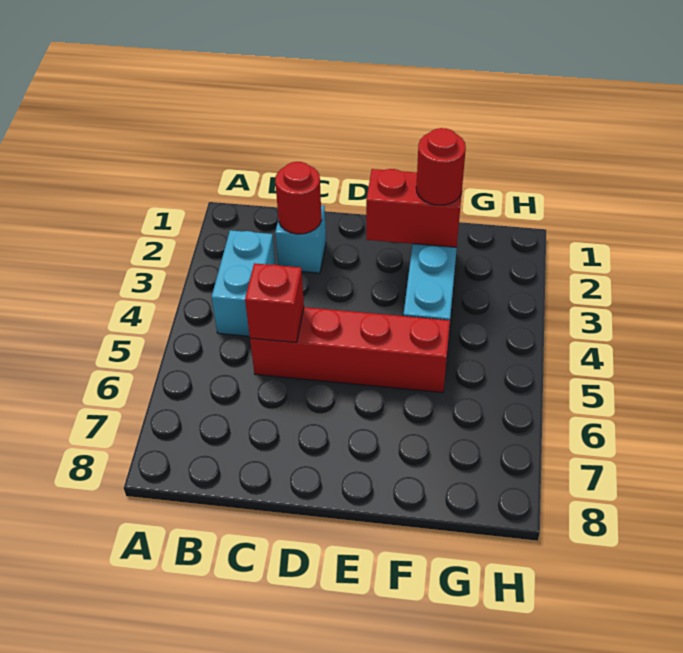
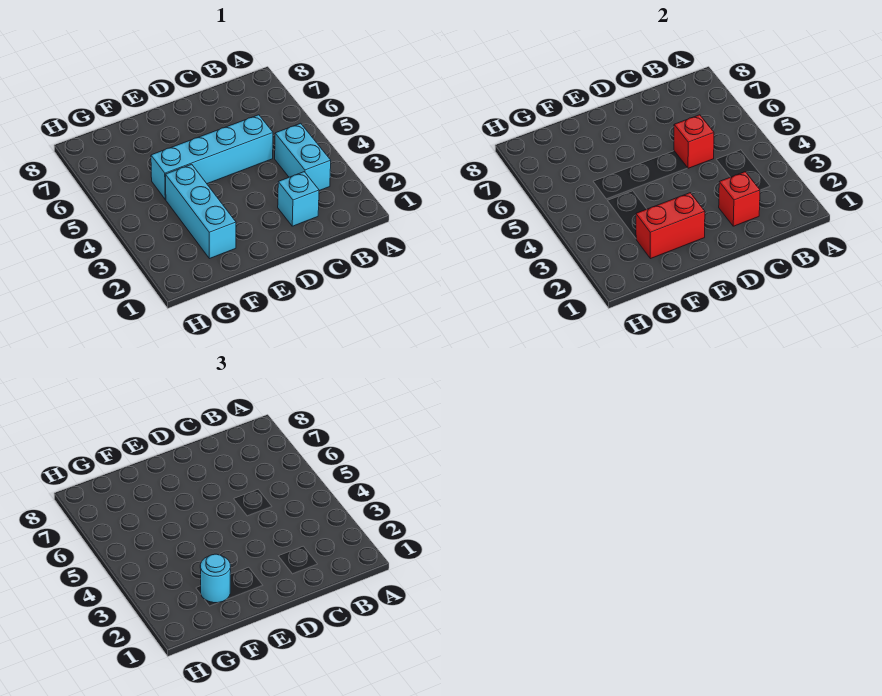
red 1x1 round brick [275,162,322,234] -> red 1x1 brick [719,172,760,226]
red 1x4 brick [250,307,450,393] -> cyan 1x4 brick [151,115,273,199]
red 1x1 round brick [416,128,466,205] -> cyan 1x1 round brick [200,554,231,603]

